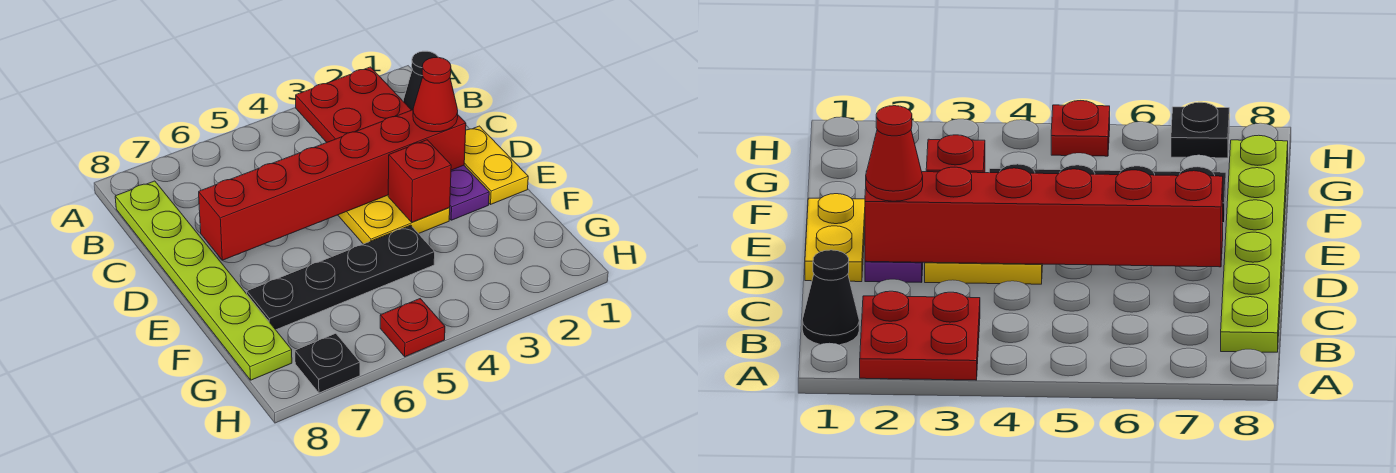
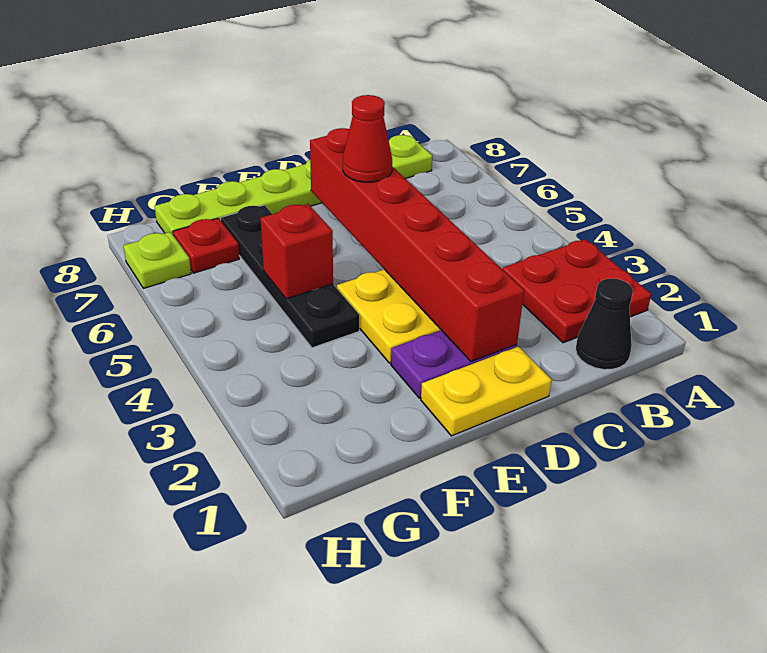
red 1x1 cone [413,57,458,132] -> red 1x1 cone moved to [343,95,392,182]
red 1x1 brick [388,140,451,222] -> red 1x1 brick moved to [261,204,333,299]
red 1x1 plate [380,299,445,357] -> red 1x1 plate moved to [173,218,239,273]
black 1x1 plate [295,333,360,393] -> lime 1x1 plate [124,232,191,288]

